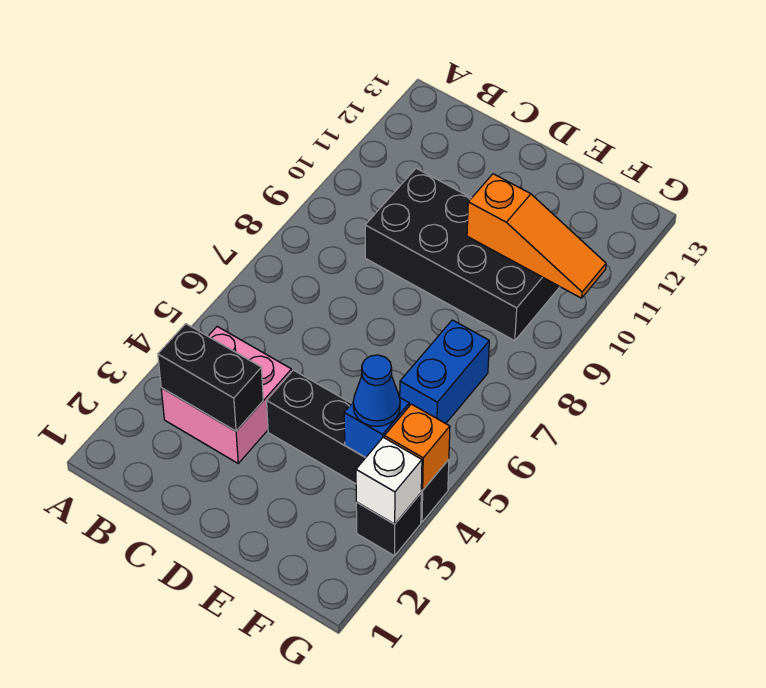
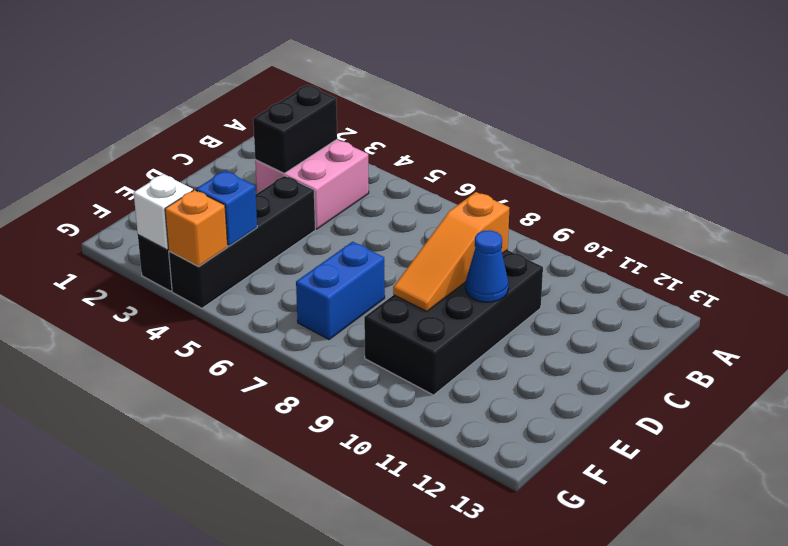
orange 1x3 slope [467,174,606,298] -> orange 1x3 slope moved to [393,192,509,311]
blue 1x1 cone [353,355,400,426] -> blue 1x1 cone moved to [465,230,508,302]
blue 1x2 brick [400,320,489,424] -> blue 1x2 brick turned to [296,242,385,339]

